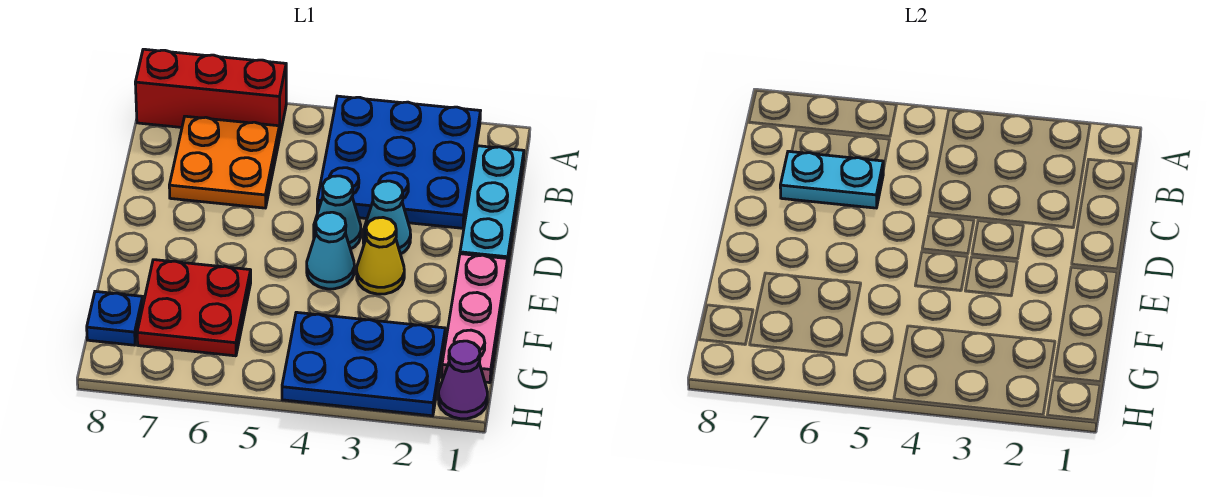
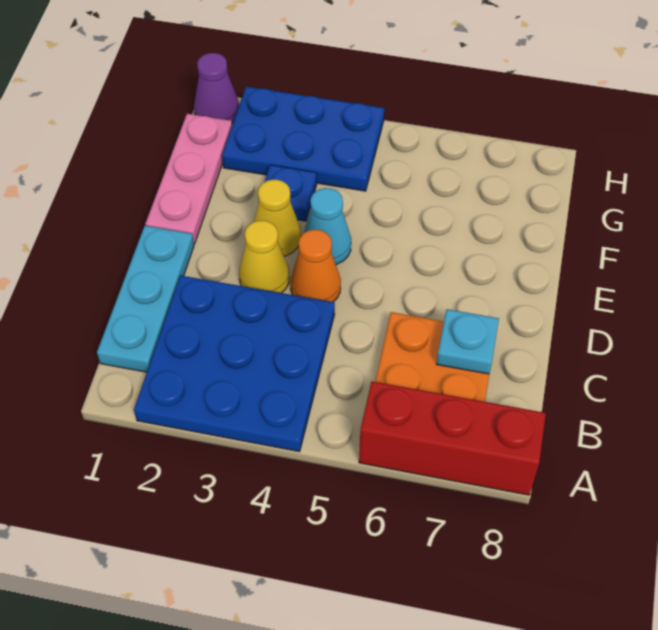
cyan 1x2 plate [780,151,883,208] -> cyan 1x1 plate [437,309,499,374]
cyan 1x1 cone [363,181,411,254] -> yellow 1x1 cone [239,221,289,293]
cyan 1x1 cone [314,176,361,249] -> orange 1x1 cone [291,230,341,302]
red 2x2 plate [137,260,251,356] -> none
blue 1x1 plate [87,291,143,345] -> blue 1x1 plate moved to [265,165,317,221]

